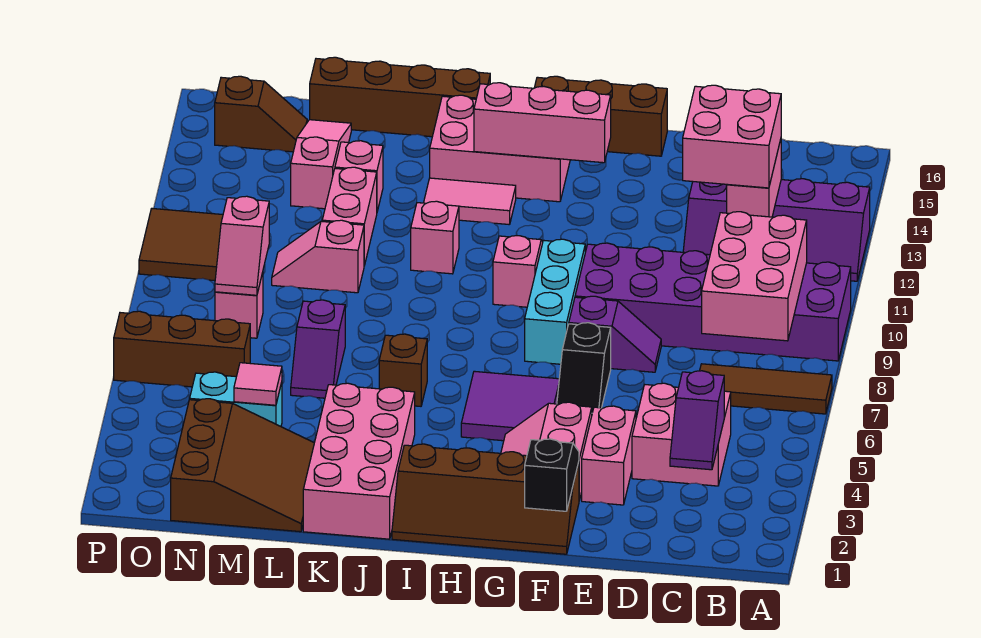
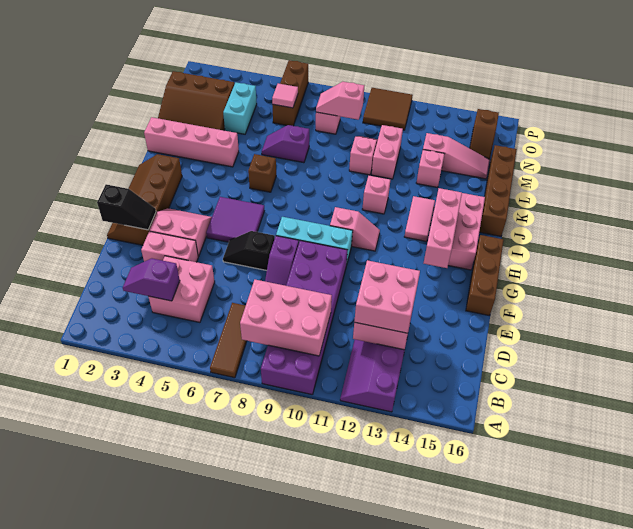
pink 2x4 brick [303,383,415,539] -> pink 1x4 brick [144,117,239,167]
pink 1x2 brick [322,167,377,266] -> pink 1x2 brick turned to [372,125,403,179]
pink 1x1 tile [234,363,282,405] -> pink 1x1 tile moved to [272,83,298,108]

